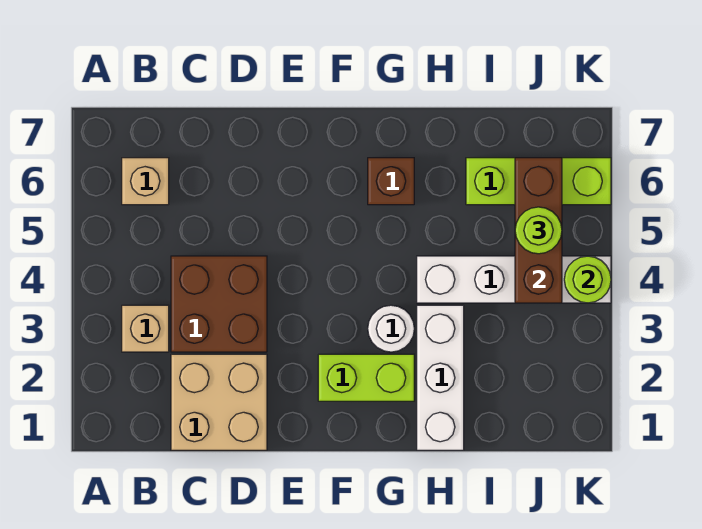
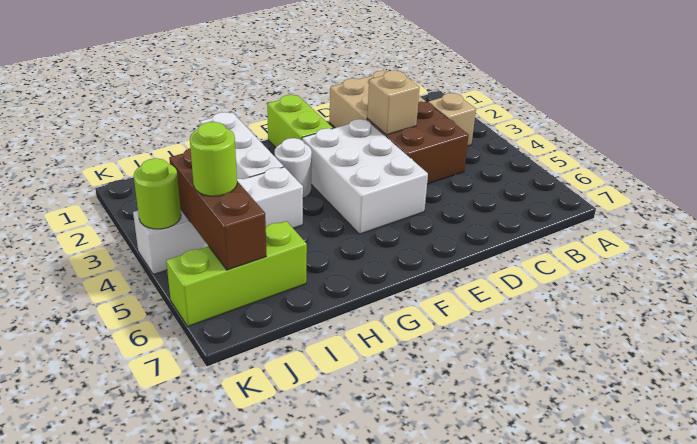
tan 1x1 brick [122,158,169,205] -> tan 1x1 brick moved to [367,70,420,135]
none -> white 2x3 brick [302,119,428,234]
lime 1x2 brick [318,354,414,401] -> lime 1x2 brick turned to [267,95,333,148]
brown 1x1 brick [368,158,414,205] -> none

